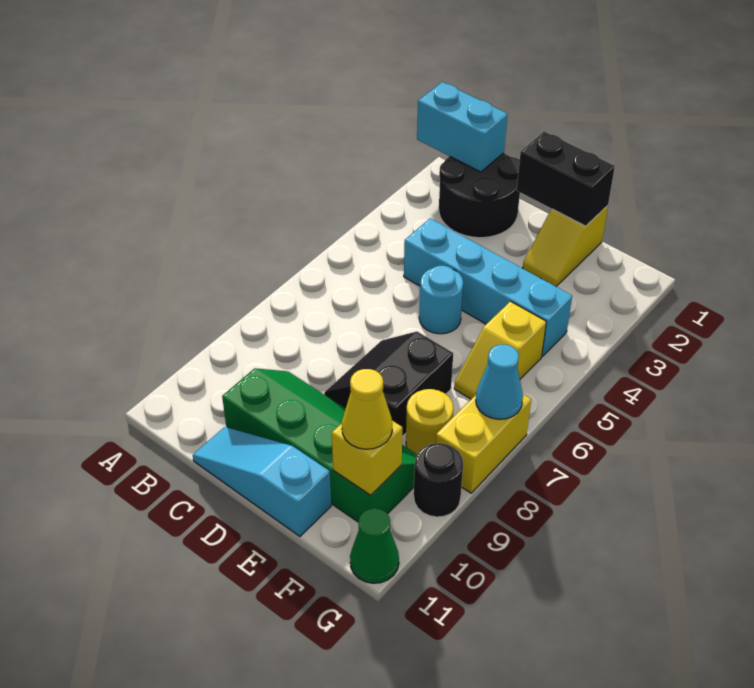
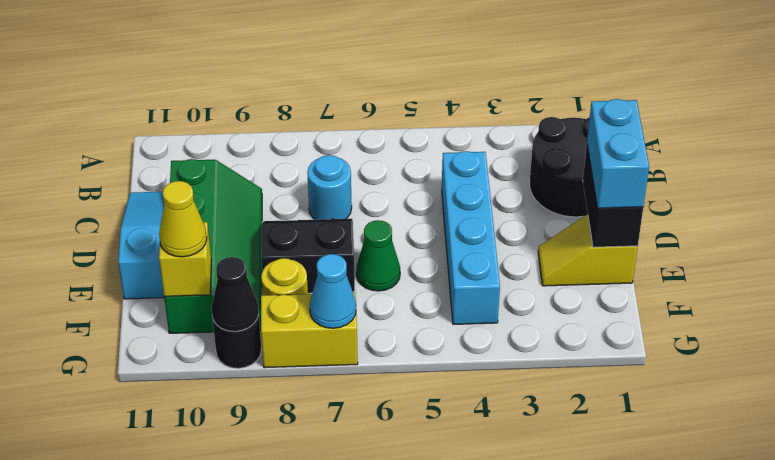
cyan 1x2 brick [417,82,507,172] -> cyan 1x2 brick moved to [587,99,649,208]
cyan 1x1 round brick [419,266,463,334] -> cyan 1x1 round brick moved to [307,155,352,220]
yellow 1x2 slope [454,301,546,399] -> none
none -> black 1x1 cone [211,257,259,331]
green 1x1 cone [350,508,399,583] -> green 1x1 cone moved to [356,220,400,291]

